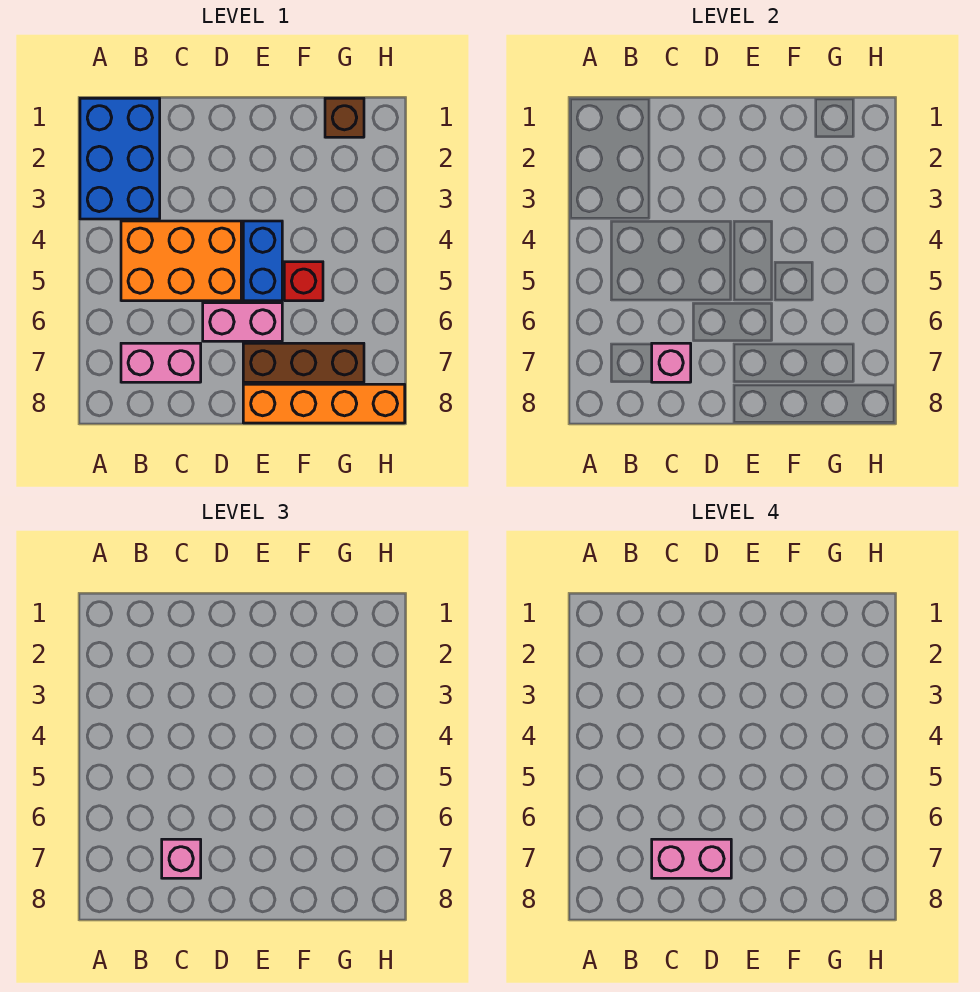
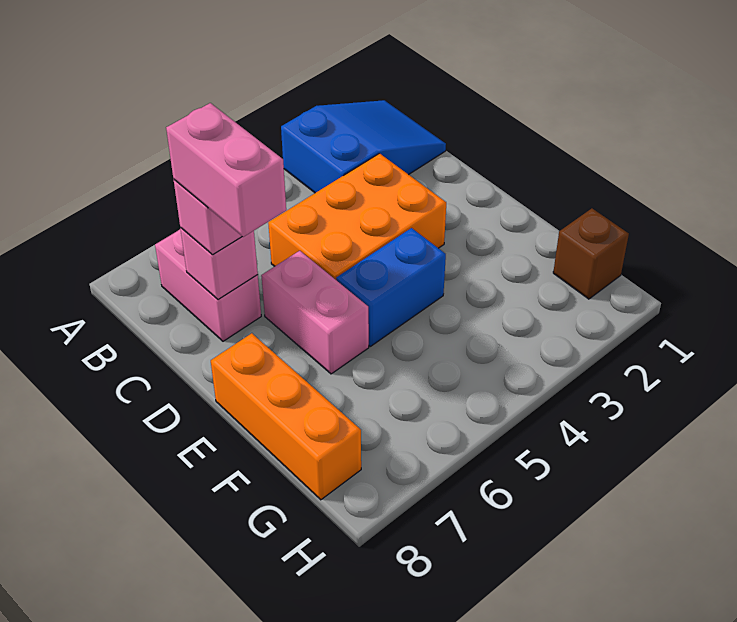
blue 2x3 brick [80,98,160,219] -> blue 2x3 slope [281,100,446,193]
orange 2x3 brick [121,221,241,301] -> orange 2x3 brick turned to [268,153,446,280]
brown 1x3 brick [243,343,364,382] -> none
orange 1x4 brick [243,384,405,423] -> orange 1x3 brick [211,333,361,500]
red 1x1 brick [284,262,323,301] -> none

